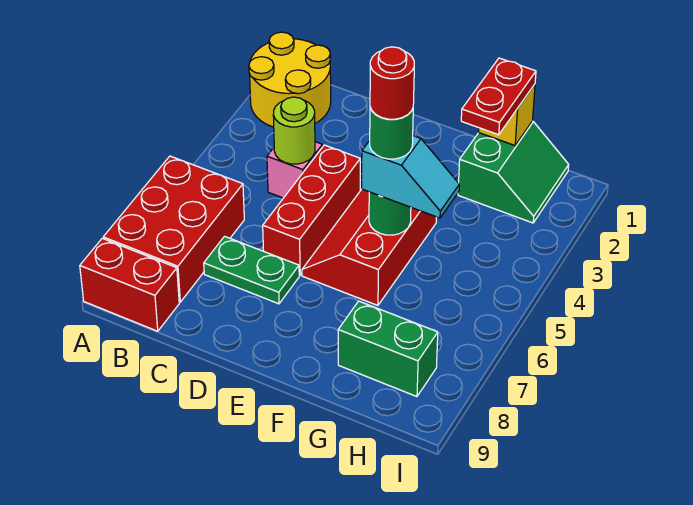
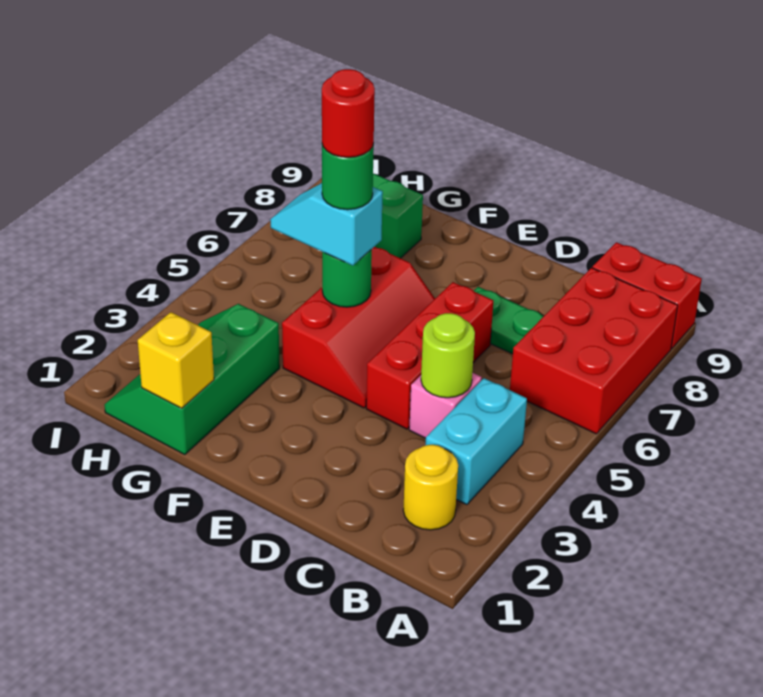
yellow 2x2 round brick [249,32,331,127] -> yellow 1x1 round brick [403,445,458,530]
none -> cyan 1x2 brick [426,378,527,505]
green 2x2 slope [458,121,569,223] -> green 2x3 slope [104,304,280,455]
red 1x2 plate [461,58,536,135] -> none

